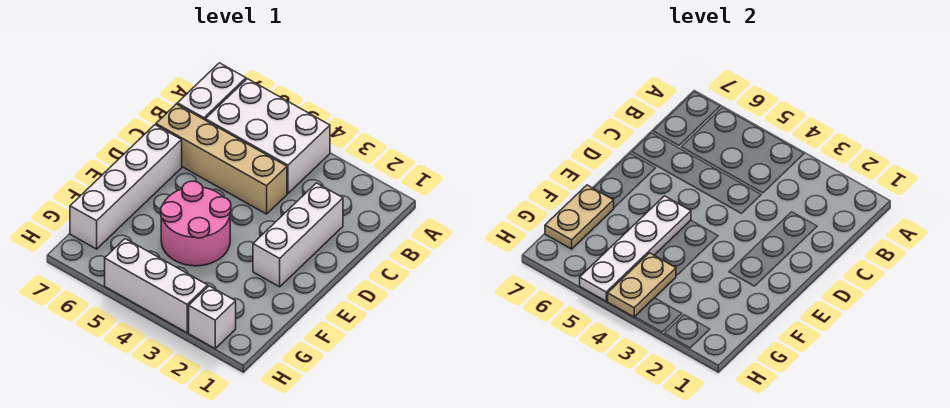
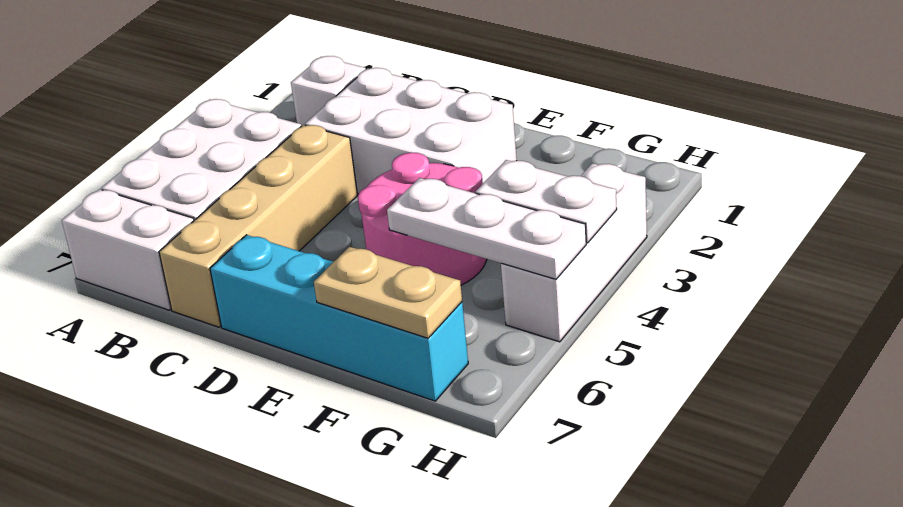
white 1x3 brick [253,183,343,287] -> white 2x3 brick [305,68,517,194]
white 1x4 brick [70,125,182,249] -> cyan 1x4 brick [210,235,468,401]
white 1x4 plate [580,196,691,301] -> white 1x3 plate [387,178,586,279]
tan 1x2 plate [607,253,676,317] -> white 1x2 plate [476,160,617,243]
white 1x1 brick [189,286,236,348] -> white 1x1 brick moved to [291,56,366,126]

